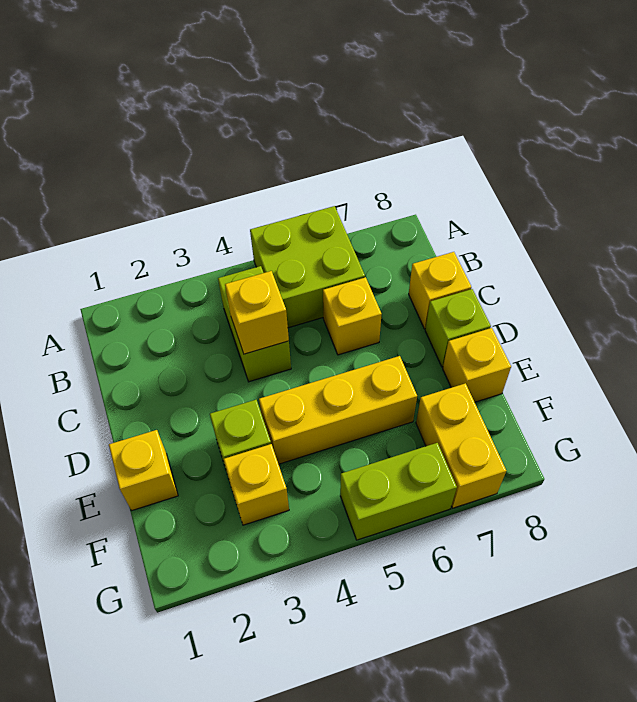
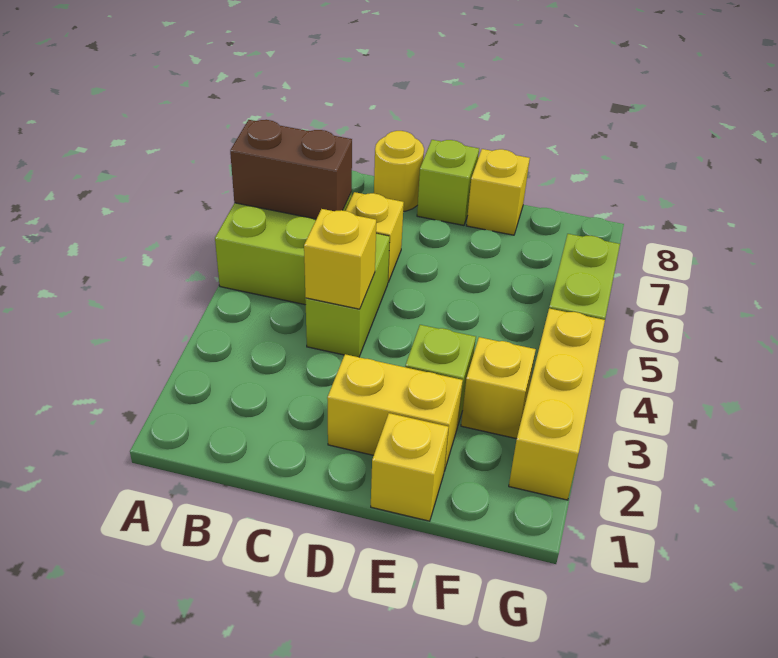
none -> brown 1x2 brick [230,120,352,219]
lime 1x2 brick [218,266,291,382] -> lime 1x2 brick turned to [305,233,390,357]
yellow 1x1 brick [409,252,471,329] -> yellow 1x1 round brick [374,131,424,211]
yellow 1x3 brick [259,356,417,464] -> yellow 1x3 brick moved to [509,308,605,500]
yellow 1x2 brick [416,383,506,508] -> yellow 1x2 brick moved to [327,354,463,471]

